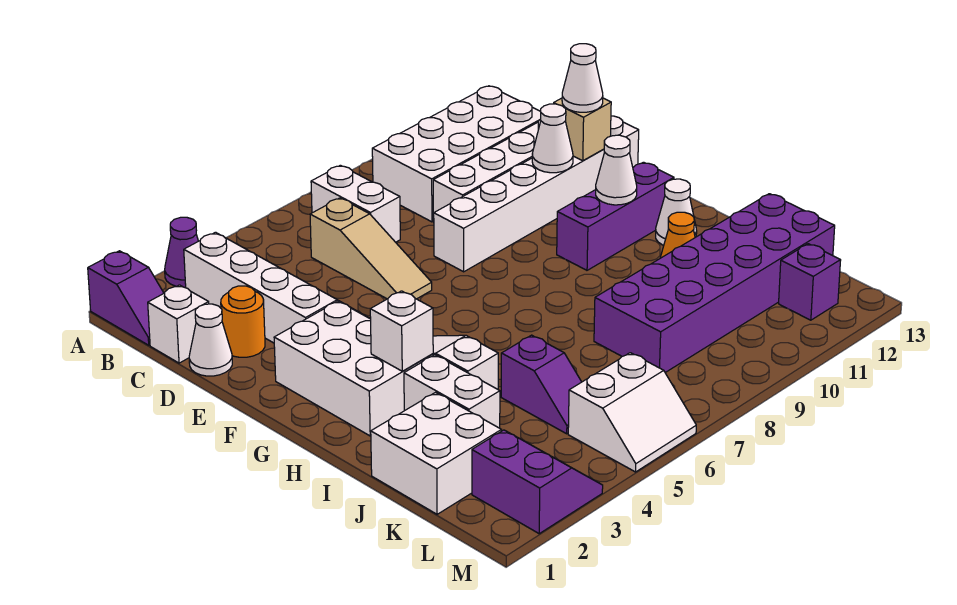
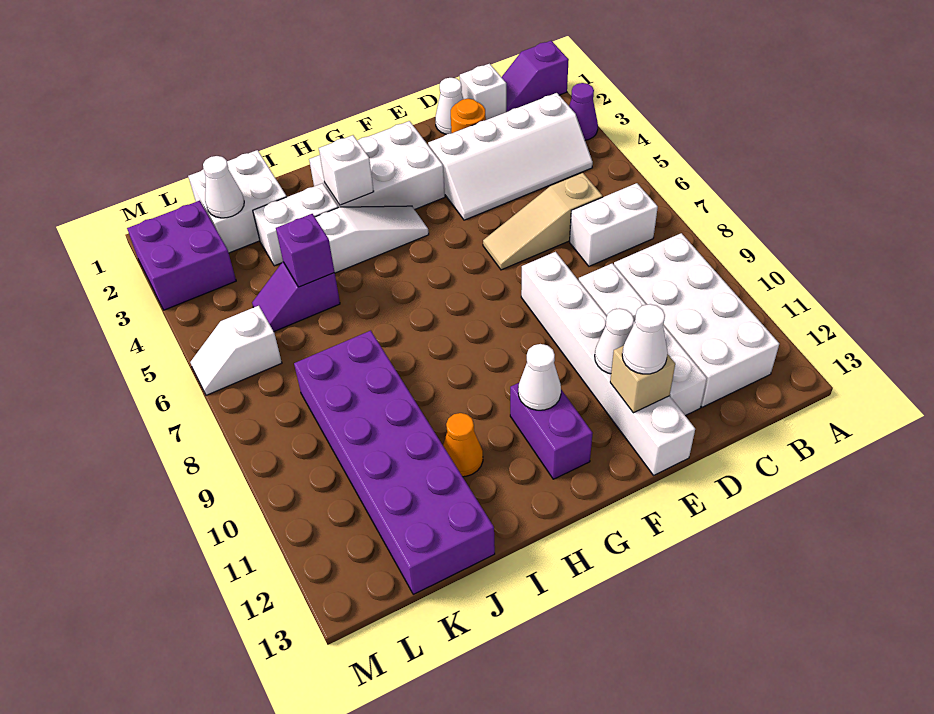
purple 1x3 brick [557,162,674,270] -> purple 1x2 brick [510,383,593,479]
white 1x1 cone [656,179,697,245] -> white 1x1 cone moved to [203,156,244,218]
purple 2x2 slope [472,430,603,534] -> purple 2x2 brick [127,201,236,310]
white 2x2 slope [568,353,696,472] -> white 1x2 slope [190,306,282,395]
purple 1x1 brick [779,244,841,320] -> purple 1x1 brick moved to [276,214,334,287]

